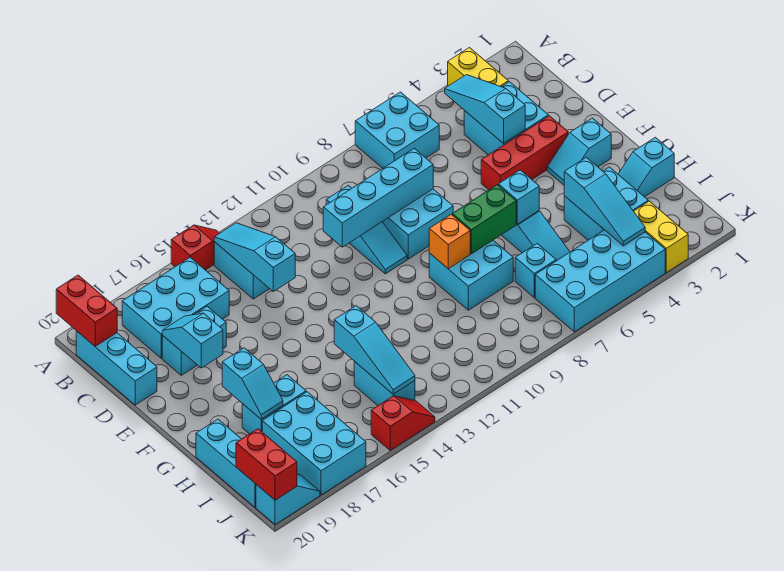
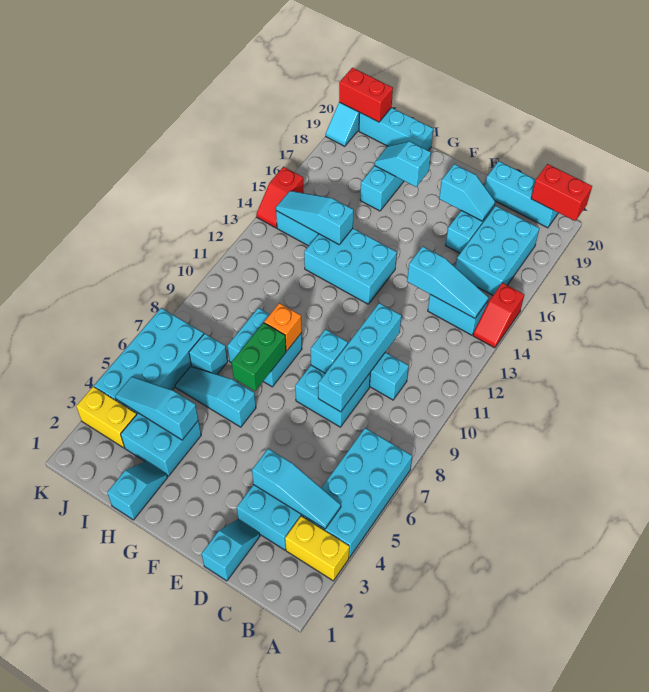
cyan 2x2 brick [355,92,439,168] -> cyan 2x4 brick [302,428,412,558]
red 1x3 brick [481,116,568,190] -> none
cyan 1x2 slope [547,118,611,185] -> cyan 1x2 slope moved to [201,520,260,581]
cyan 1x1 brick [498,170,539,224] -> cyan 1x1 brick moved to [311,329,348,373]
cyan 2x3 brick [262,392,366,495] -> cyan 2x3 brick moved to [304,229,397,304]

